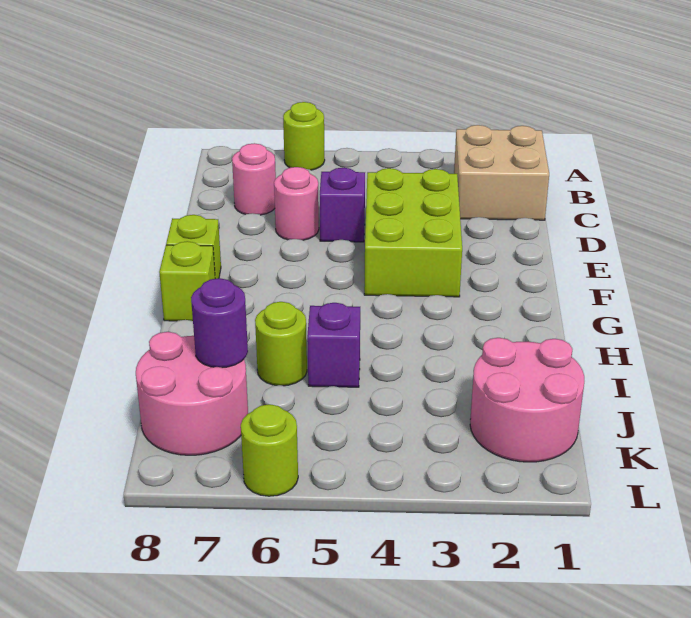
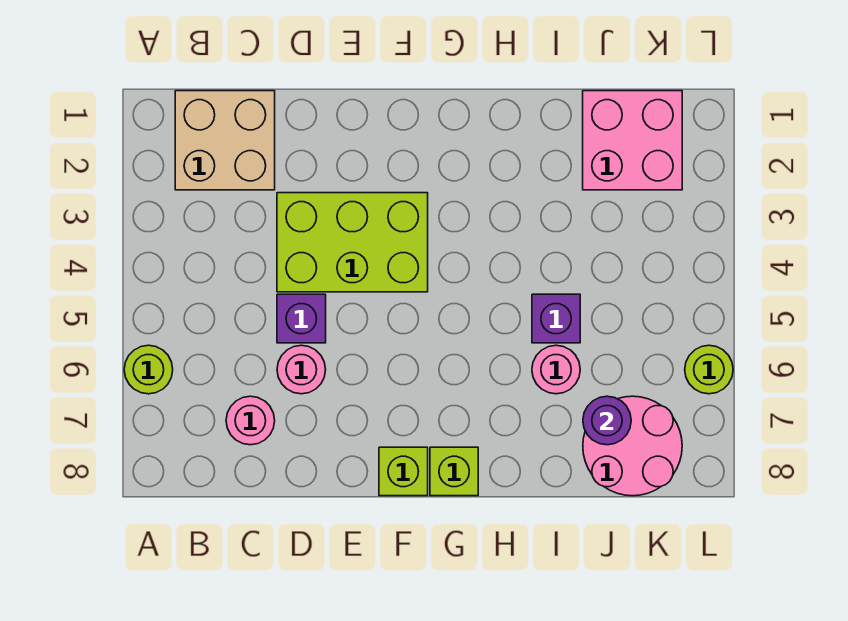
lime 1x1 round brick [255,302,307,386] -> pink 1x1 round brick [532,345,580,394]
pink 2x2 round brick [470,338,584,462] -> pink 2x2 brick [583,91,682,190]

